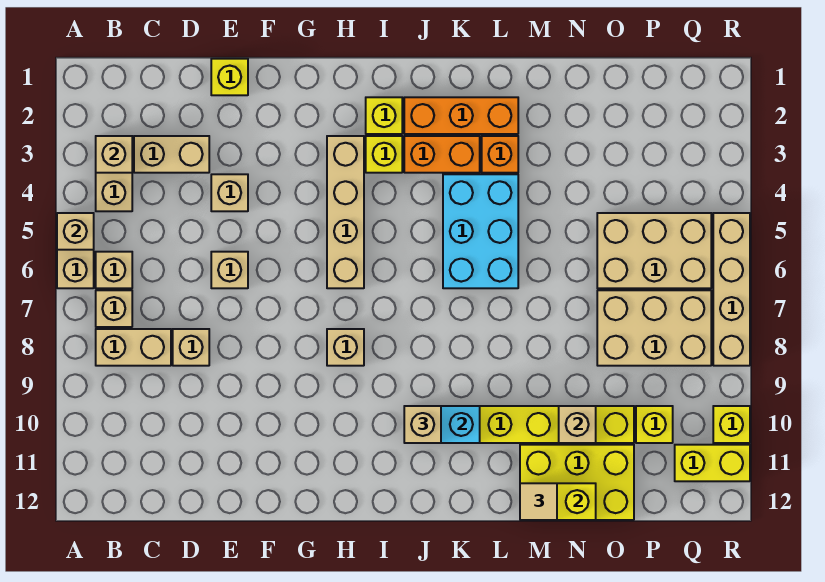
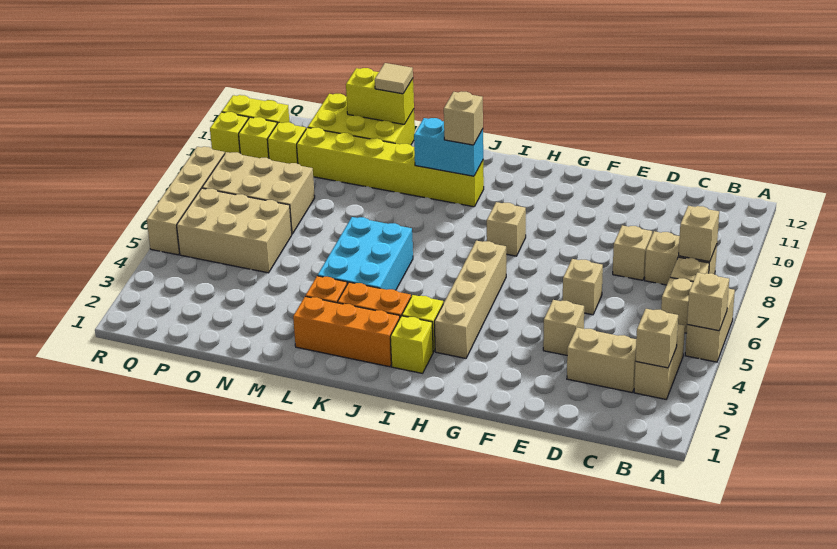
yellow 1x1 brick [211,59,248,95] -> yellow 1x1 brick moved to [239,117,277,158]
tan 1x1 brick [559,406,596,443] -> tan 1x1 brick moved to [679,206,719,262]

